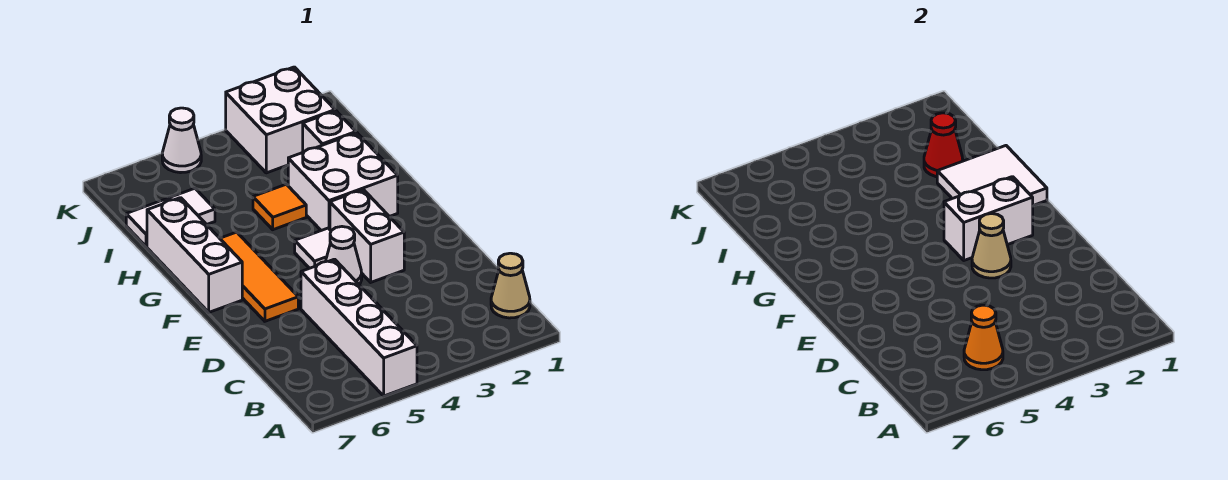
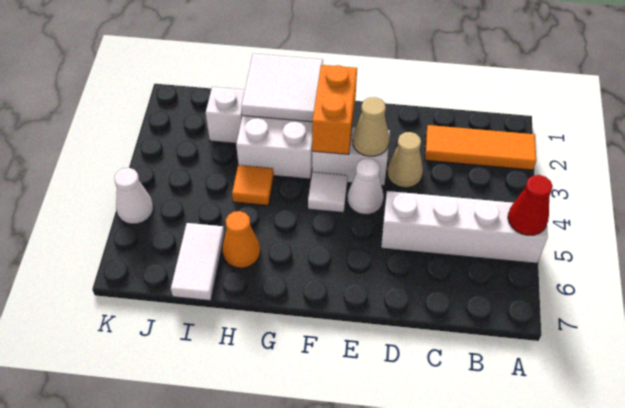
tan 1x1 cone [491,253,530,318] -> tan 1x1 cone moved to [387,132,423,188]
orange 1x1 cone [964,305,1003,370] -> orange 1x1 cone moved to [222,211,260,268]
orange 1x3 tile [220,232,298,321] -> orange 1x3 tile moved to [425,125,536,170]
white 1x2 brick [944,177,1033,260] -> orange 1x2 brick [312,65,357,155]
white 1x3 brick [147,198,242,312] -> none
red 1x1 cone [924,113,963,177] -> red 1x1 cone moved to [508,175,553,235]
white 2x2 brick [226,67,335,173] -> none

